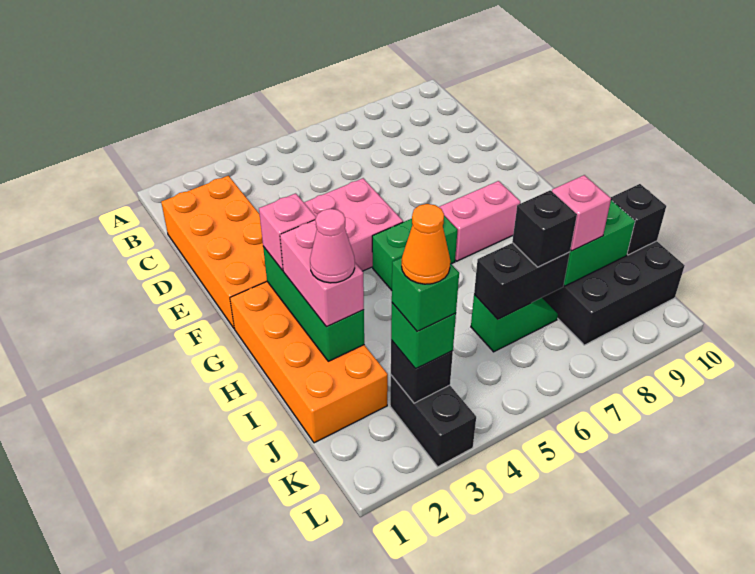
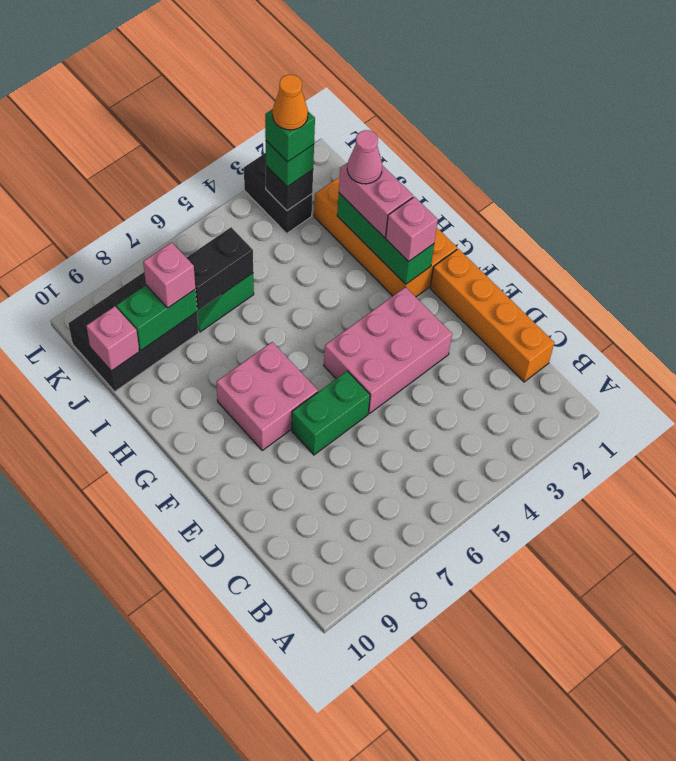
orange 2x4 brick [161,176,267,329] -> orange 1x4 brick [430,249,554,382]
green 1x2 brick [372,216,457,290] -> green 1x2 brick moved to [292,371,370,455]
pink 1x2 brick [439,181,520,261] -> pink 2x2 brick [216,342,318,450]
black 1x1 brick [512,190,577,267] -> none
black 1x1 brick [611,184,666,255] -> pink 1x1 brick [86,306,139,371]

